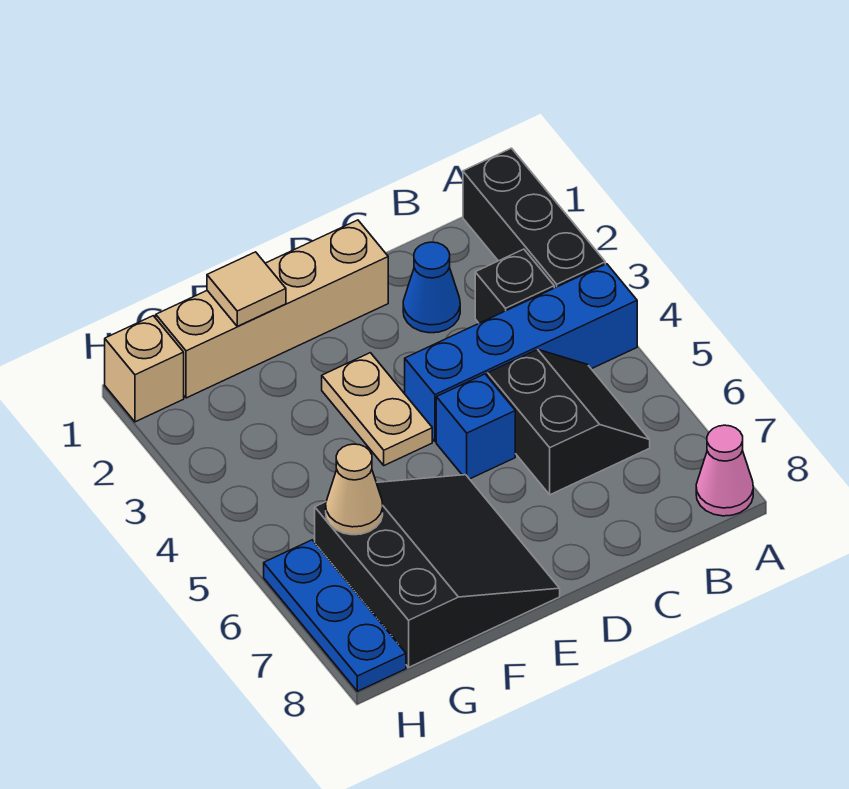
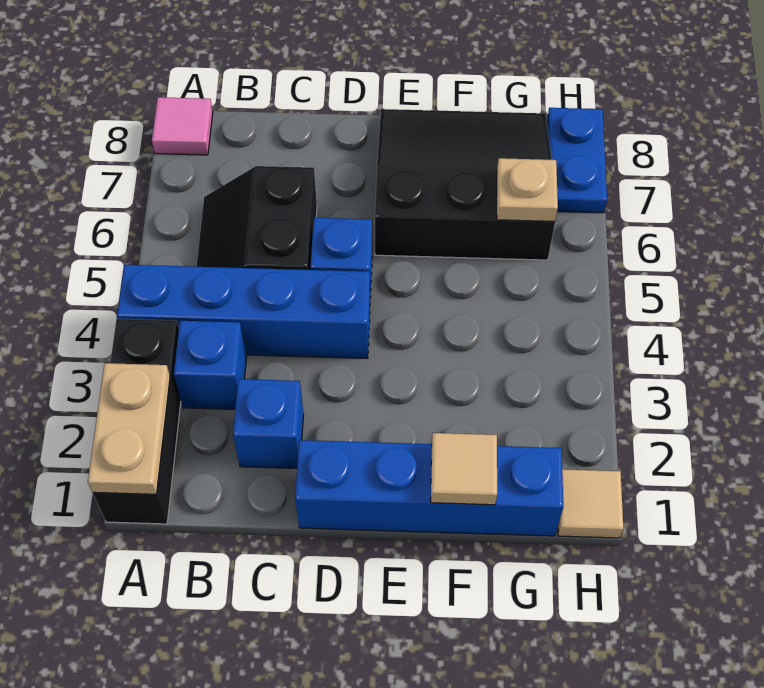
pink 1x1 cone [696,425,753,516] -> pink 1x1 tile [152,97,213,155]
black 1x1 brick [475,249,554,323] -> blue 1x1 brick [174,321,246,409]
blue 1x1 cone [403,242,460,333] -> blue 1x1 brick [233,379,304,468]
tan 1x4 brick [156,220,388,398] -> blue 1x4 brick [295,440,563,536]
tan 1x2 plate [322,353,432,465] -> tan 1x2 plate moved to [88,363,170,494]
black 3x3 slope [315,475,560,667] -> black 3x3 slope turned to [375,109,555,260]
tan 1x1 cone [326,444,383,535] -> tan 1x1 plate [497,158,558,221]
tan 1x1 brick [105,316,184,422] -> tan 1x1 tile [558,469,624,538]
blue 1x3 plate [264,540,406,691] -> blue 1x2 plate [547,108,607,213]

